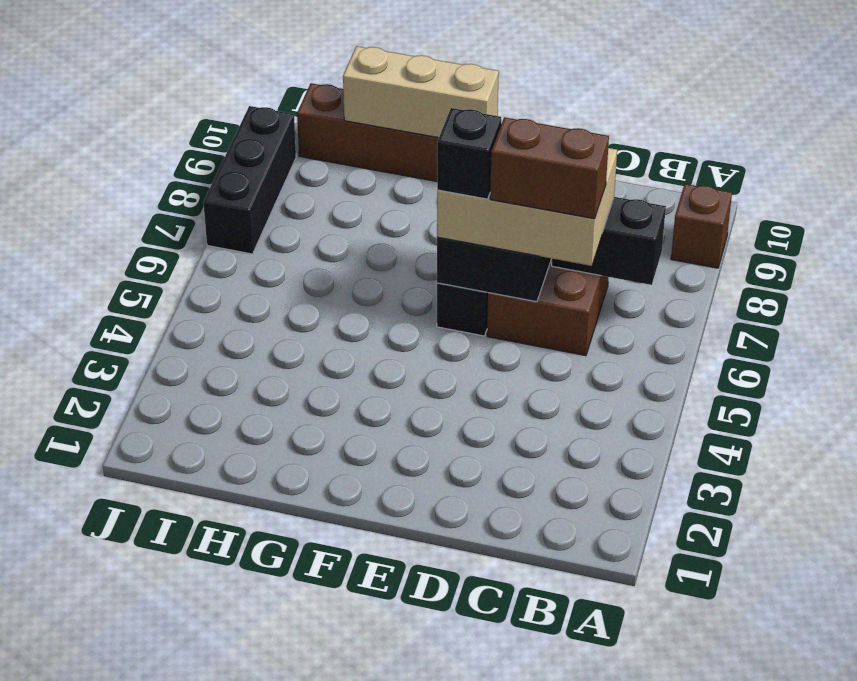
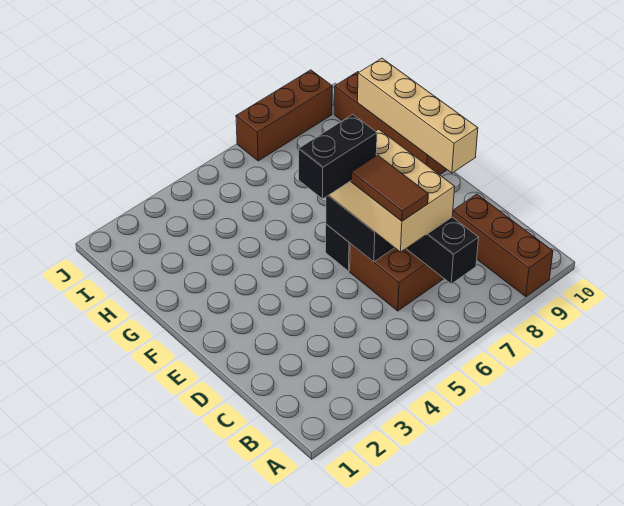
brown 1x1 brick [671,184,732,268] -> brown 1x3 brick [452,194,553,296]
brown 1x2 brick [490,117,609,219] -> brown 1x2 tile [351,155,428,221]
black 1x1 brick [437,108,501,199] -> black 1x2 brick [298,114,377,199]
tan 1x3 brick [343,46,499,138] -> tan 1x4 brick [358,58,478,173]
black 1x3 brick [203,106,296,254] -> brown 1x3 brick [236,70,332,161]

